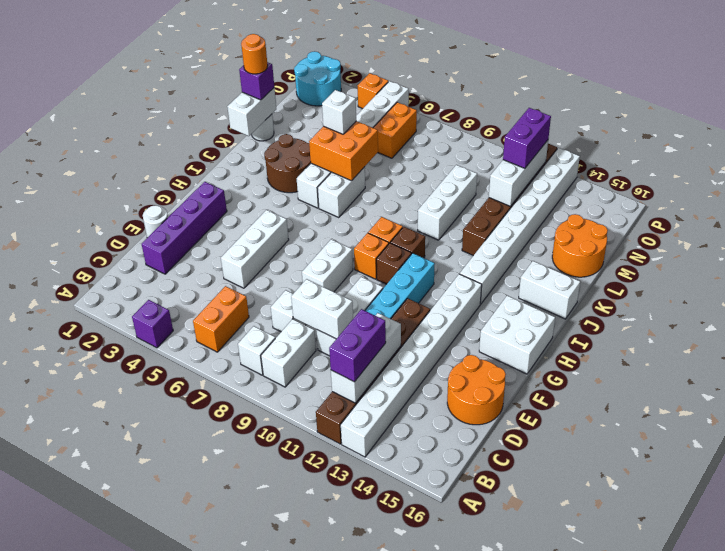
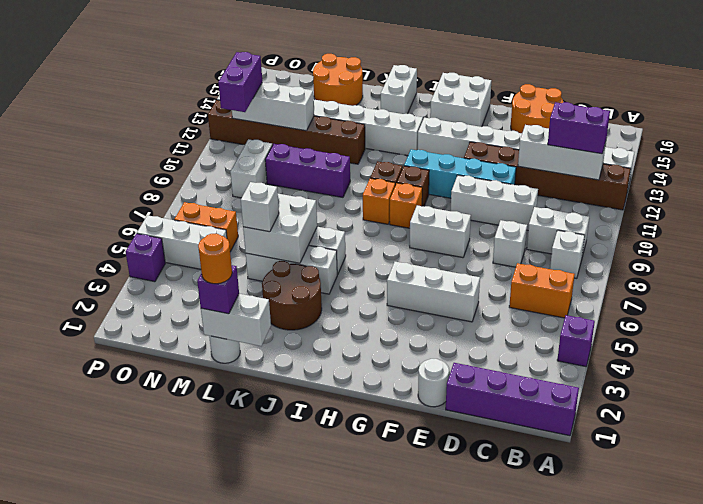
purple 1x4 brick [142,182,227,274] -> purple 1x4 brick moved to [446,363,579,436]
white 1x2 brick [291,279,353,339] -> white 1x2 brick moved to [230,139,273,198]
orange 2x2 brick [309,121,378,181] -> white 2x2 brick [243,194,317,263]
white 1x3 brick [418,165,477,240] -> purple 1x3 brick [265,144,350,197]
purple 1x2 brick [503,108,551,168] -> purple 1x2 brick turned to [218,52,262,112]
cyan 2x2 round brick [294,51,341,106] -> none
orange 1x1 brick [358,73,388,109] -> purple 1x1 brick [126,234,165,282]

